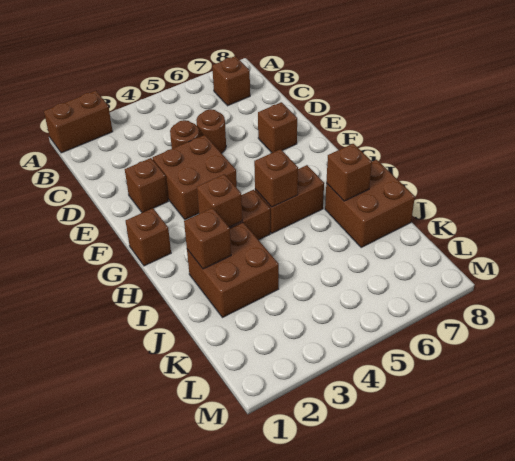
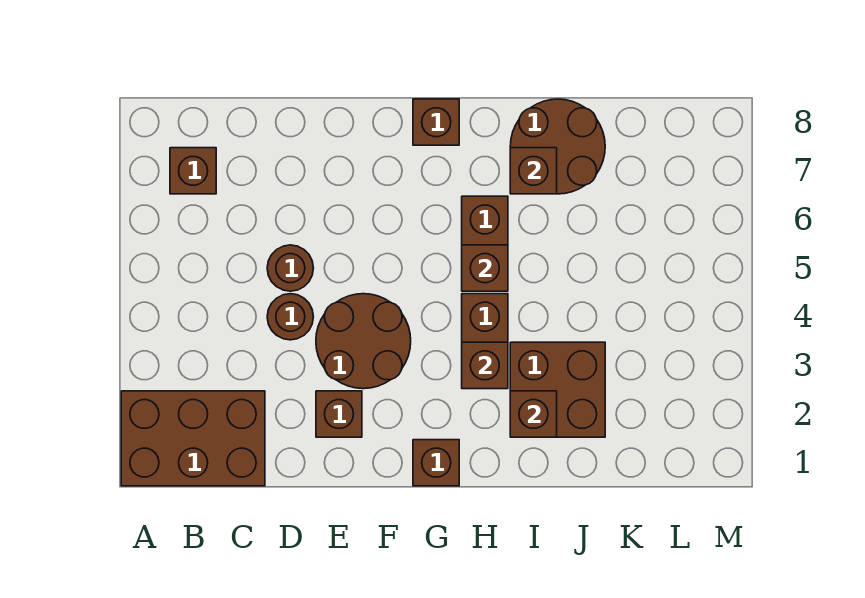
brown 1x2 brick [44,91,113,153] -> brown 2x3 brick [121,391,265,486]
brown 2x2 brick [153,135,237,220] -> brown 2x2 round brick [316,294,411,389]
brown 1x1 brick [258,102,297,153] -> brown 1x1 brick moved to [413,99,459,145]
brown 2x2 brick [325,160,415,248] -> brown 2x2 round brick [510,99,605,194]

